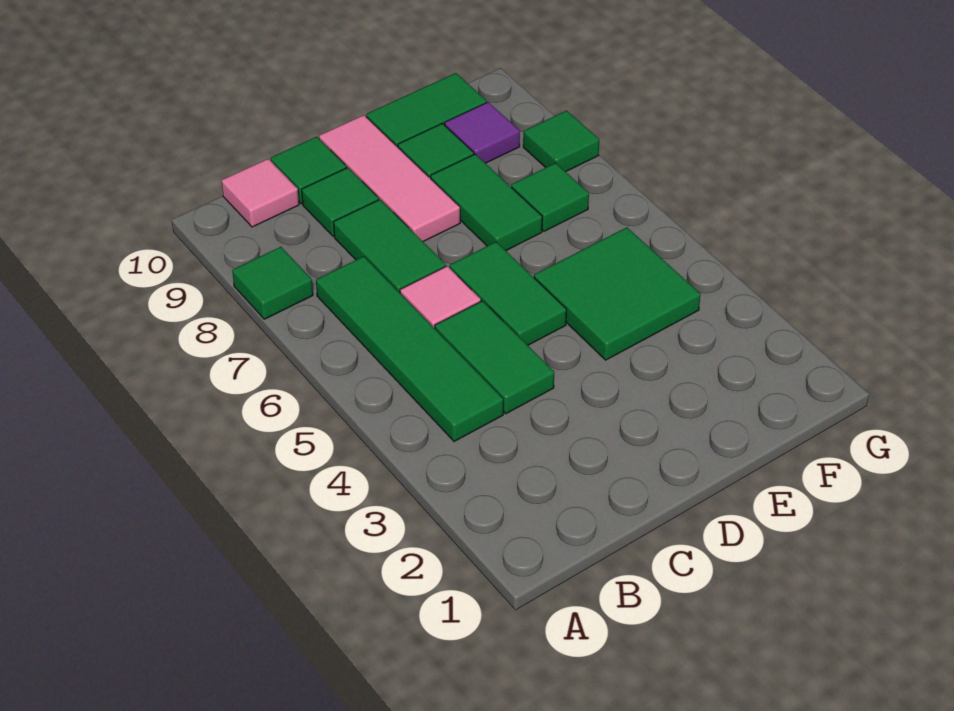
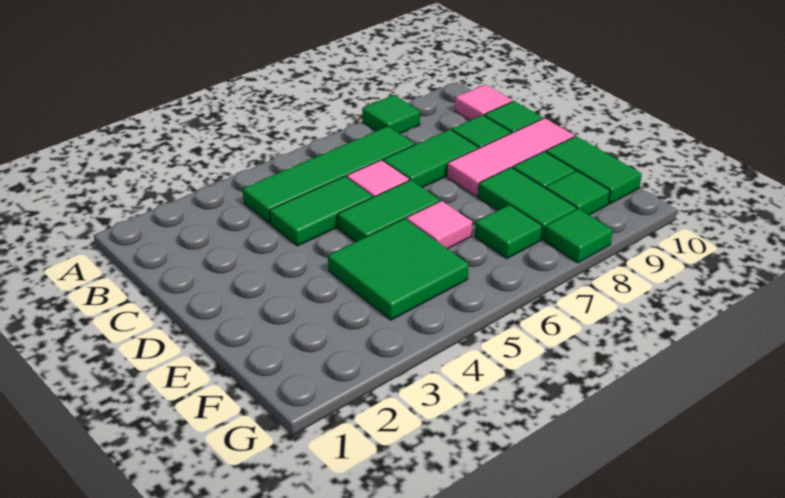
none -> pink 1x1 tile [406,201,472,249]
green 1x2 tile [431,154,542,251] -> green 1x2 tile turned to [478,167,577,240]
purple 1x1 tile [445,102,520,163] -> green 1x1 tile [546,171,610,215]

